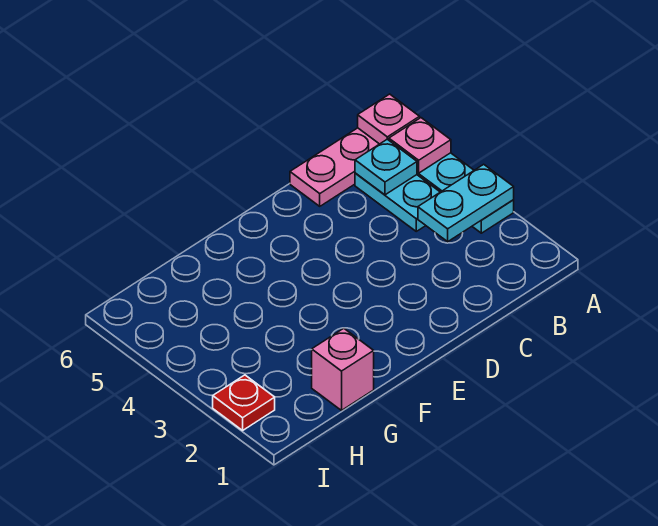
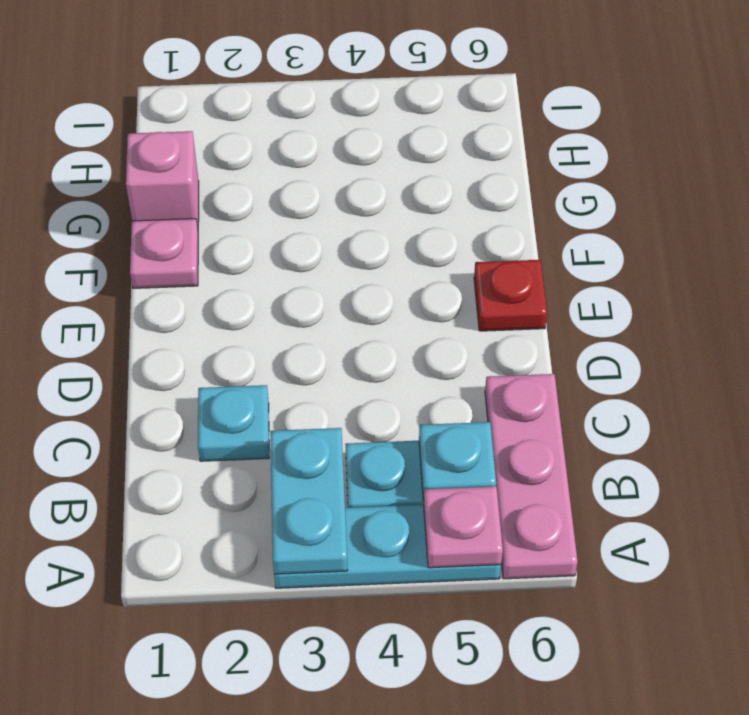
pink 1x1 plate [358,94,420,144] -> pink 1x1 plate moved to [130,219,198,288]
none -> cyan 1x1 plate [198,385,269,461]
red 1x1 plate [213,375,275,430] -> red 1x1 plate moved to [474,260,547,331]

